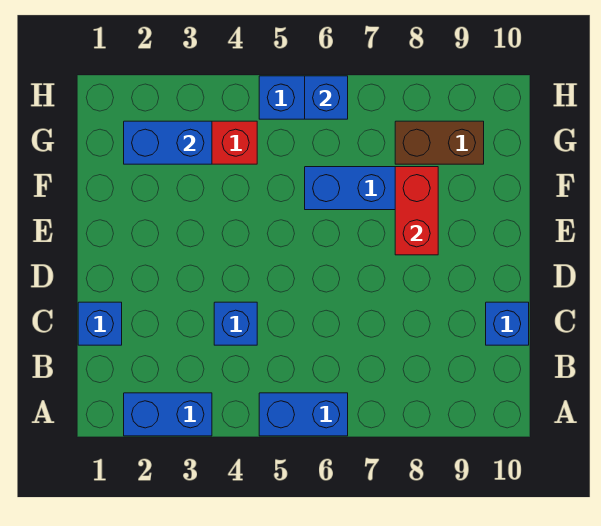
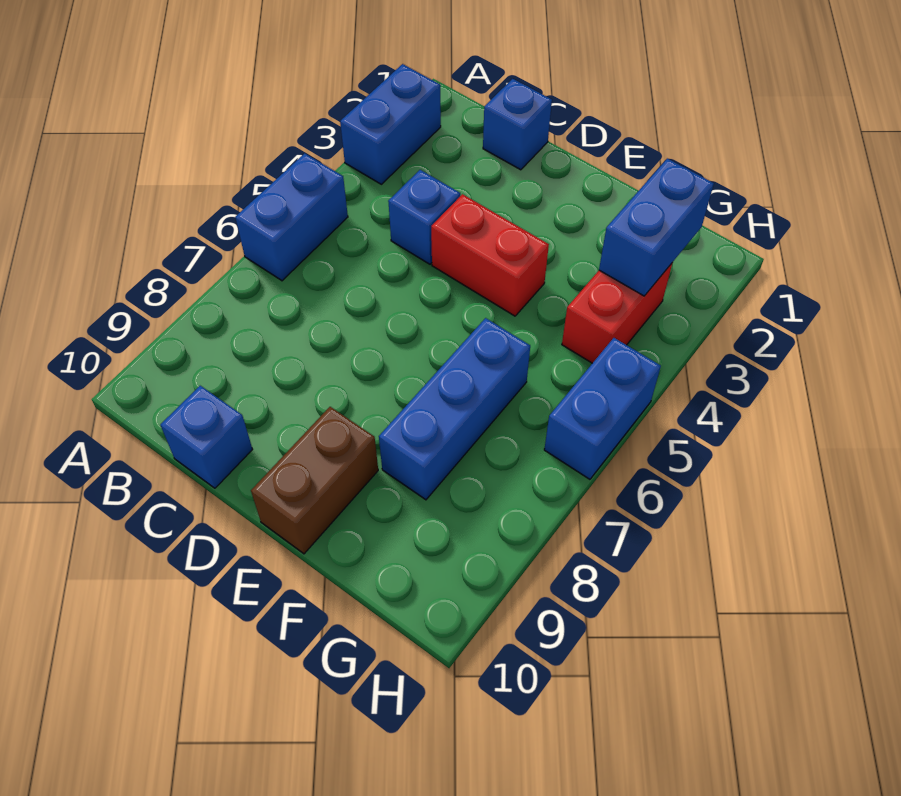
red 1x2 brick [395,167,438,255] -> red 1x2 brick moved to [431,194,549,316]
brown 1x2 brick [395,121,484,164] -> brown 1x2 brick moved to [251,407,378,554]
blue 1x1 brick [305,76,348,119] -> none

